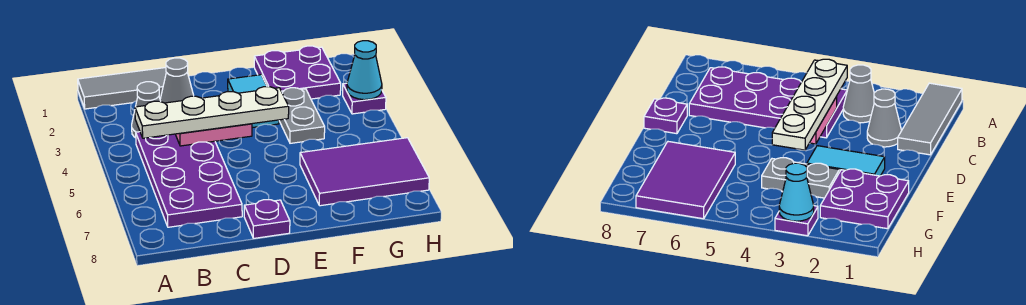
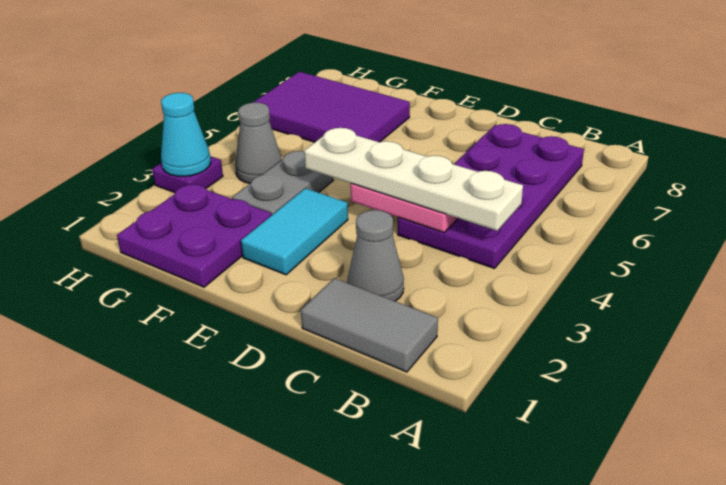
grey 1x3 tile [78,68,166,109] -> grey 1x2 tile [301,278,438,372]
grey 1x1 cone [132,82,161,138] -> grey 1x1 cone moved to [235,102,282,183]
purple 1x1 plate [244,199,290,238] -> none

